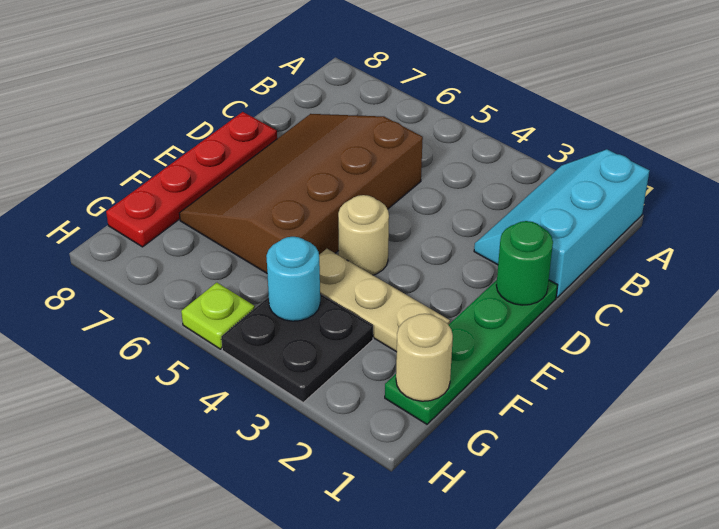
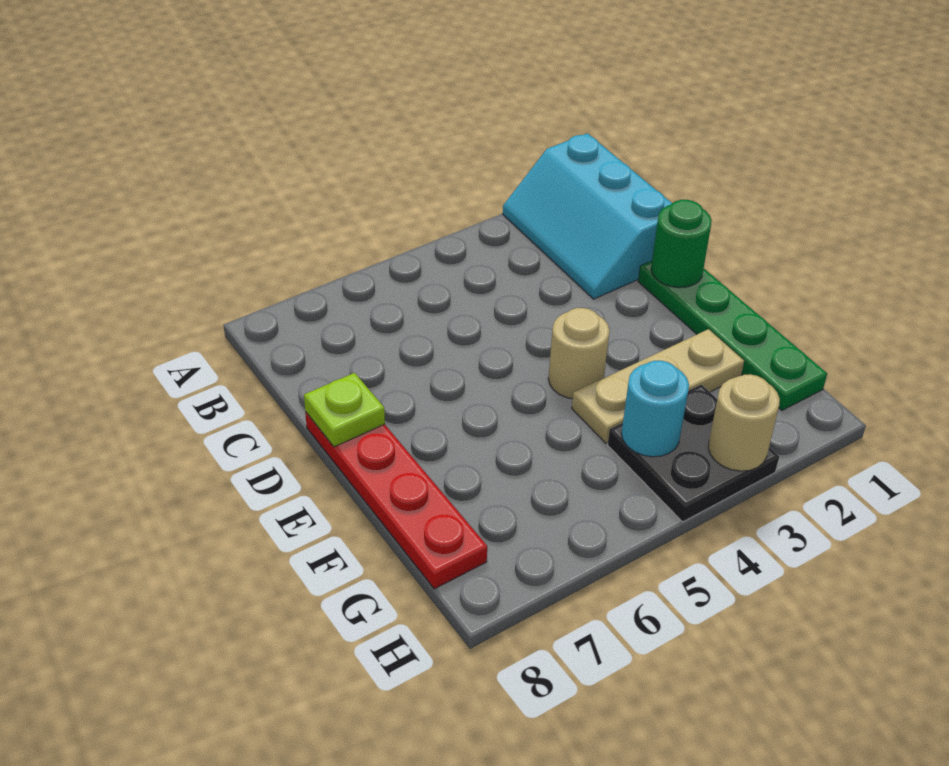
brown 3x4 slope [179,114,423,273] -> none
tan 1x1 round brick [396,314,453,401] -> tan 1x1 round brick moved to [708,374,780,471]
lime 1x1 plate [181,283,255,349] -> lime 1x1 plate moved to [304,373,385,447]

